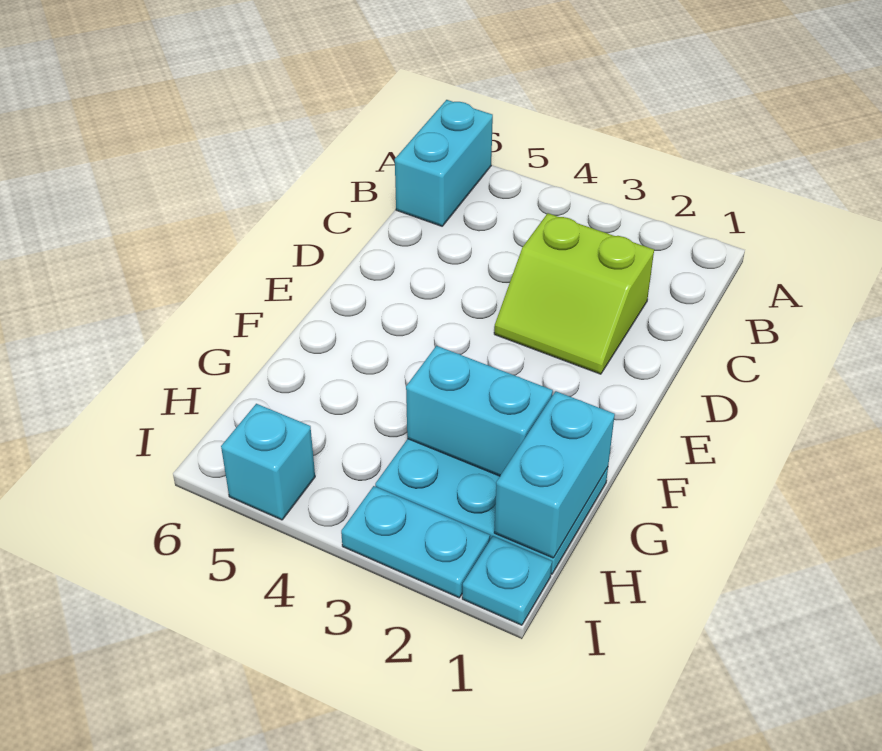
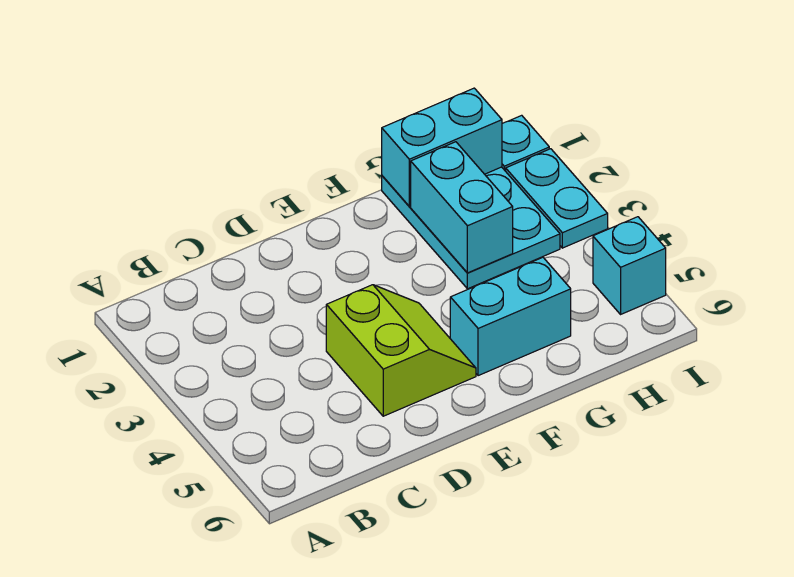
cyan 1x2 brick [395,100,493,226] -> cyan 1x2 brick moved to [450,257,571,376]
lime 2x2 slope [494,213,654,374] -> lime 2x2 slope moved to [326,285,476,416]

